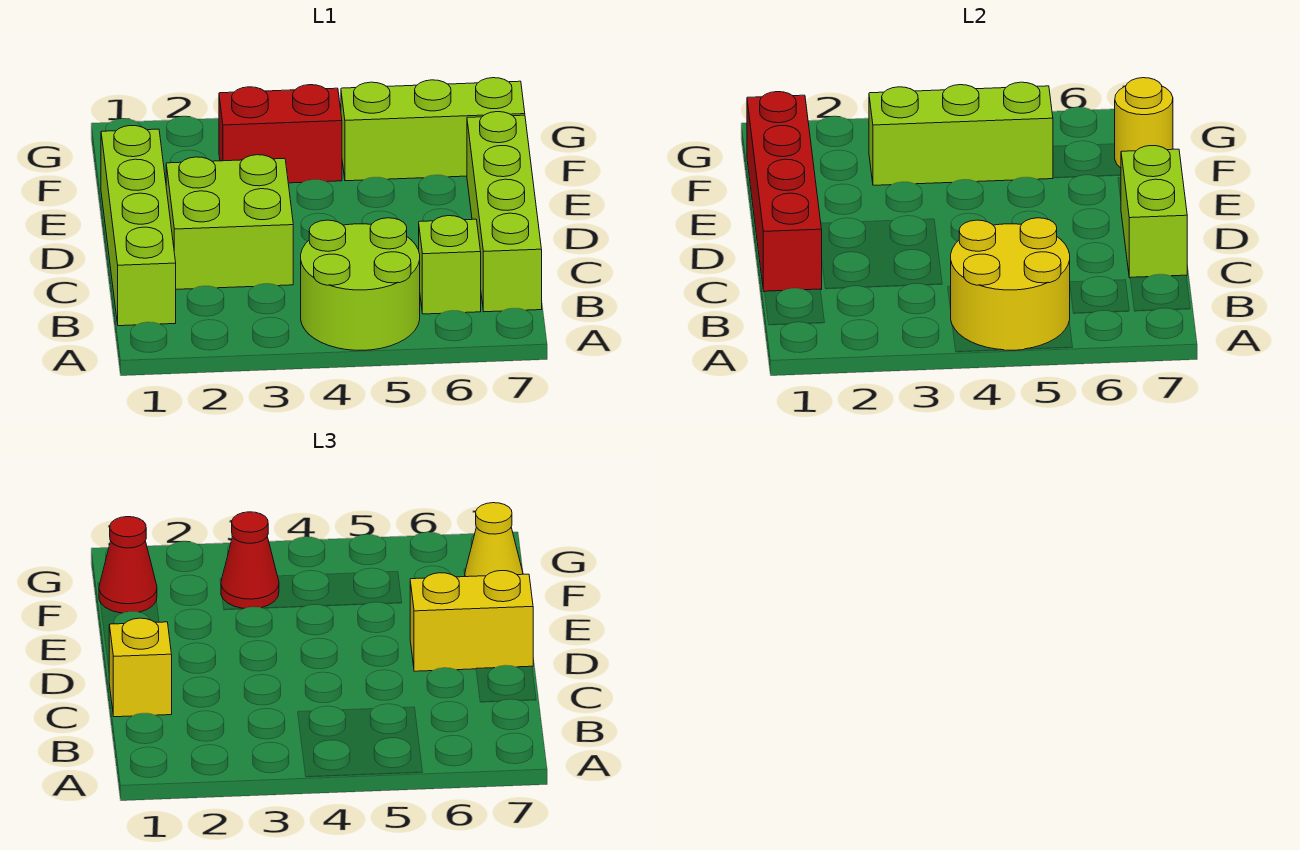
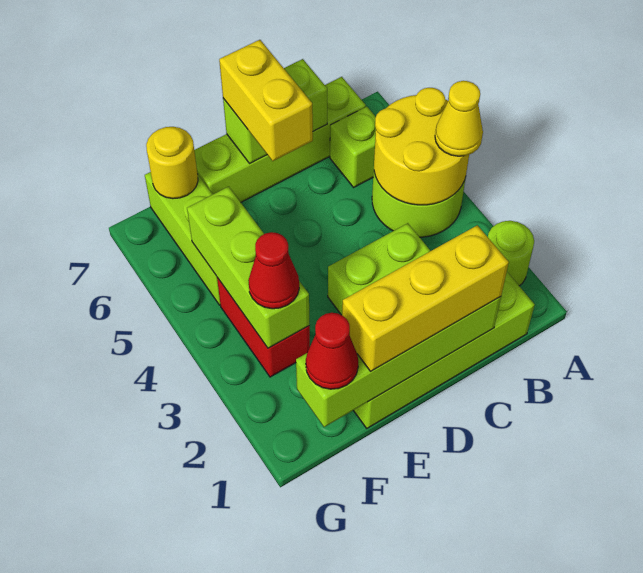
none -> lime 1x1 round brick [488,221,534,286]
red 1x4 brick [747,92,822,292] -> lime 1x4 brick [296,297,501,427]
yellow 1x1 brick [109,618,172,717] -> yellow 1x3 brick [342,225,509,371]
yellow 1x1 cone [465,503,523,577] -> yellow 1x1 cone moved to [435,81,483,156]

